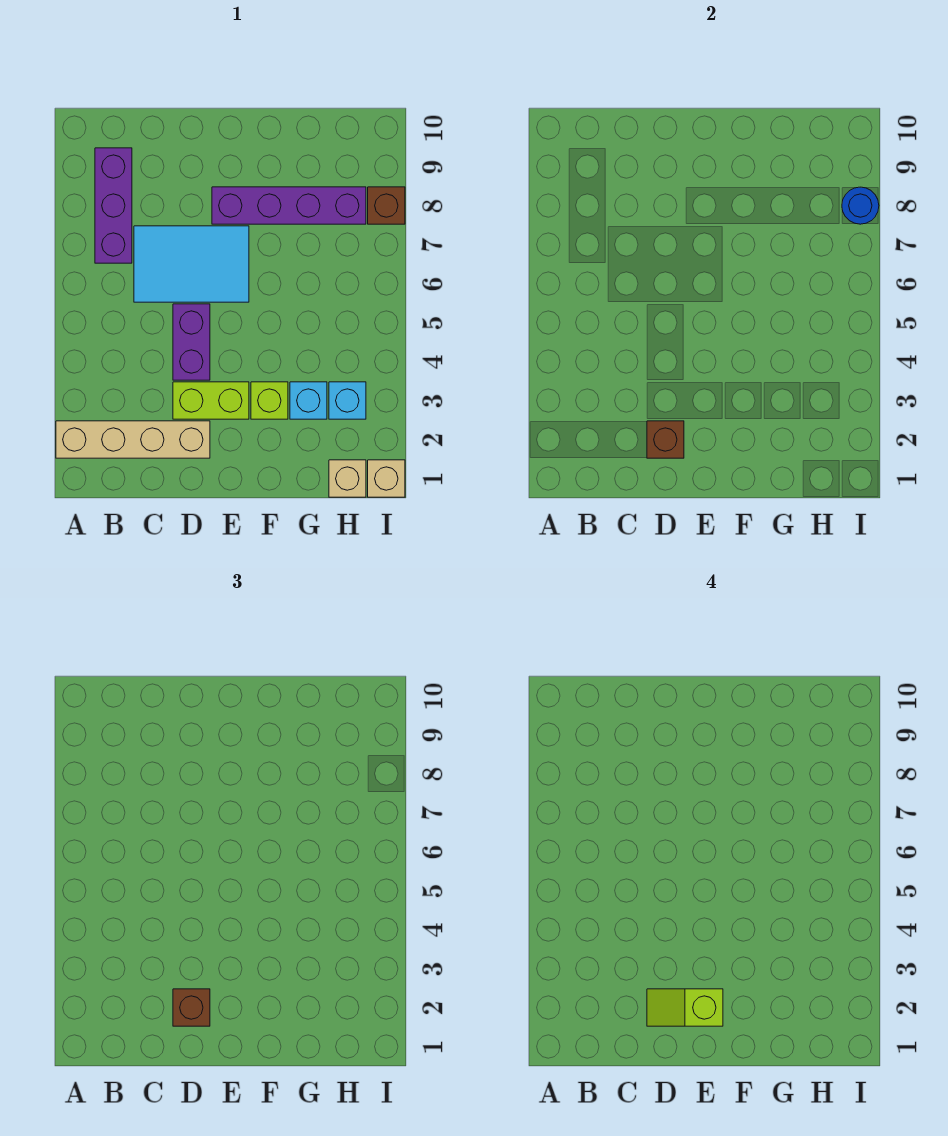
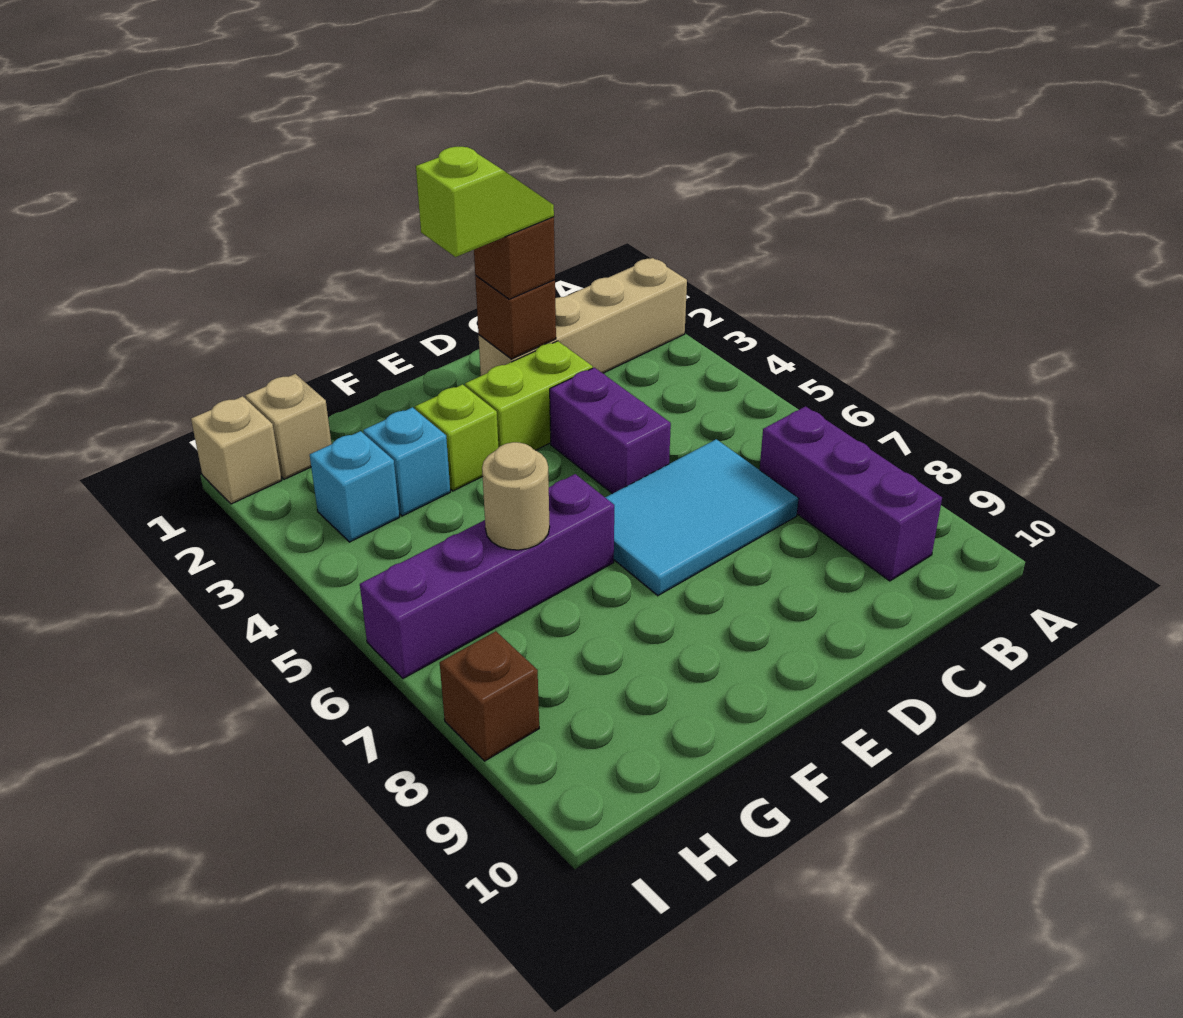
purple 1x4 brick [212,187,366,224] -> purple 1x4 brick moved to [360,474,614,678]
none -> tan 1x1 round brick [482,442,550,550]
blue 1x1 round brick [842,187,879,224] -> none

